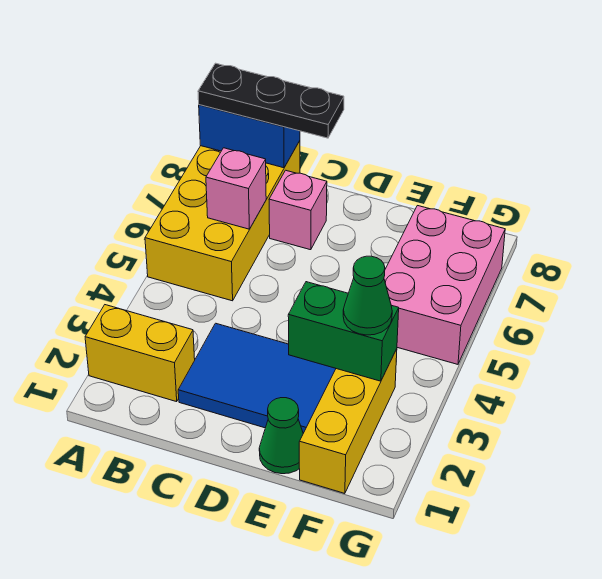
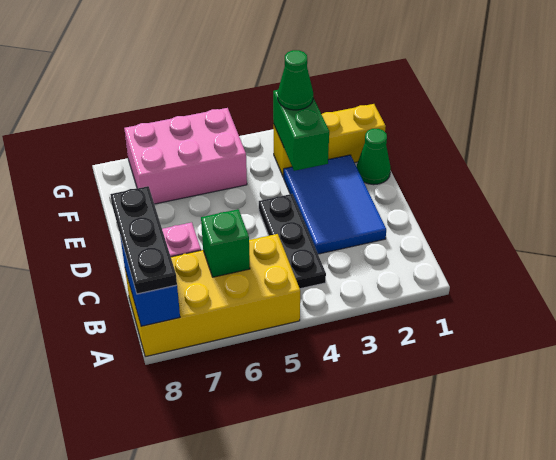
yellow 1x2 brick [85,305,195,402] -> none
none -> black 1x3 plate [259,194,326,289]
pink 1x1 brick [206,148,266,229] -> green 1x1 brick [201,209,250,277]

